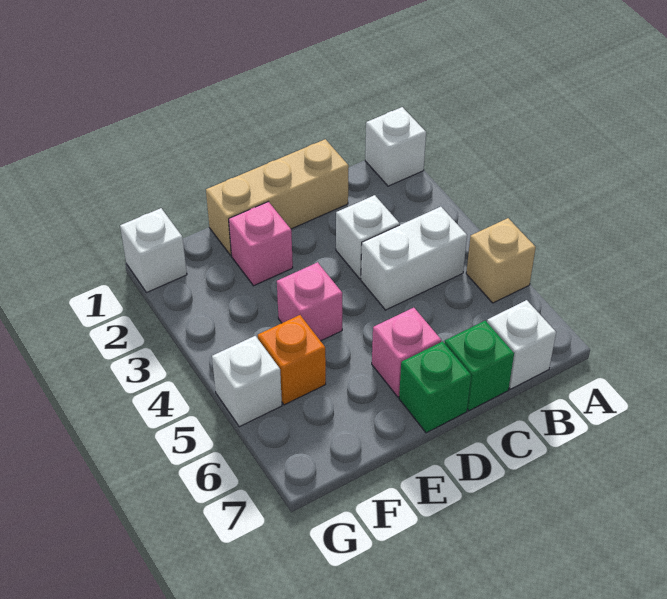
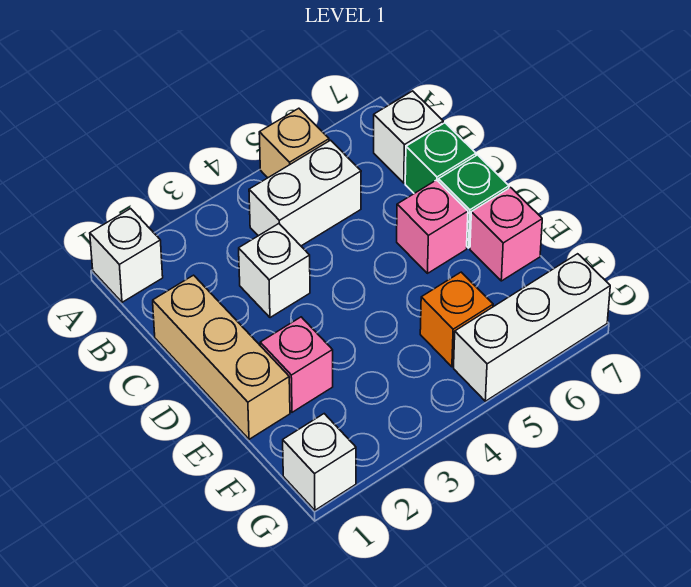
white 1x2 brick [361,207,467,310] -> white 1x2 brick turned to [249,140,361,246]
pink 1x1 brick [277,262,342,341] -> pink 1x1 brick moved to [470,188,542,281]
white 1x1 brick [212,336,282,427] -> white 1x3 brick [454,254,610,401]

